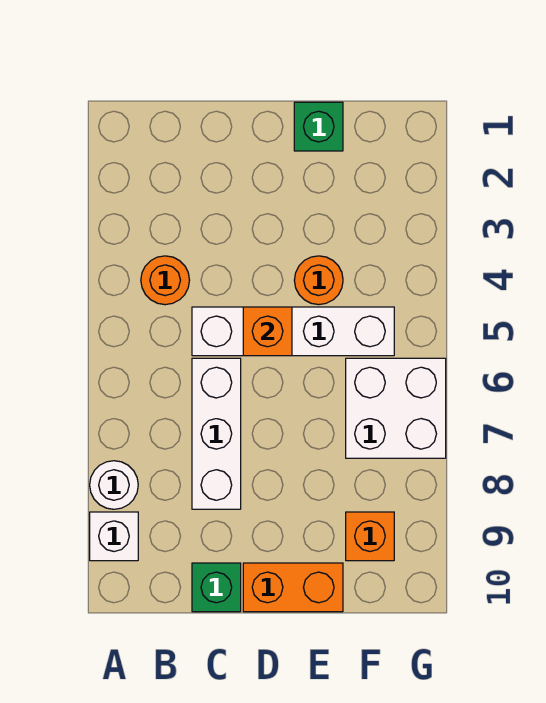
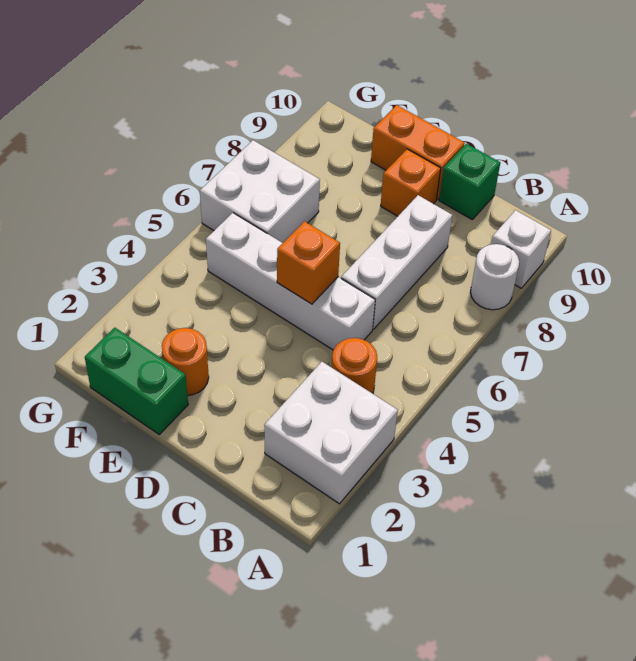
none -> white 2x2 brick [264,362,398,504]
green 1x1 brick [294,102,343,151] -> green 1x2 brick [85,328,188,434]
orange 1x1 round brick [294,256,343,305] -> orange 1x1 round brick moved to [162,328,209,395]
orange 1x1 brick [346,512,394,561] -> orange 1x1 brick moved to [381,149,441,216]

